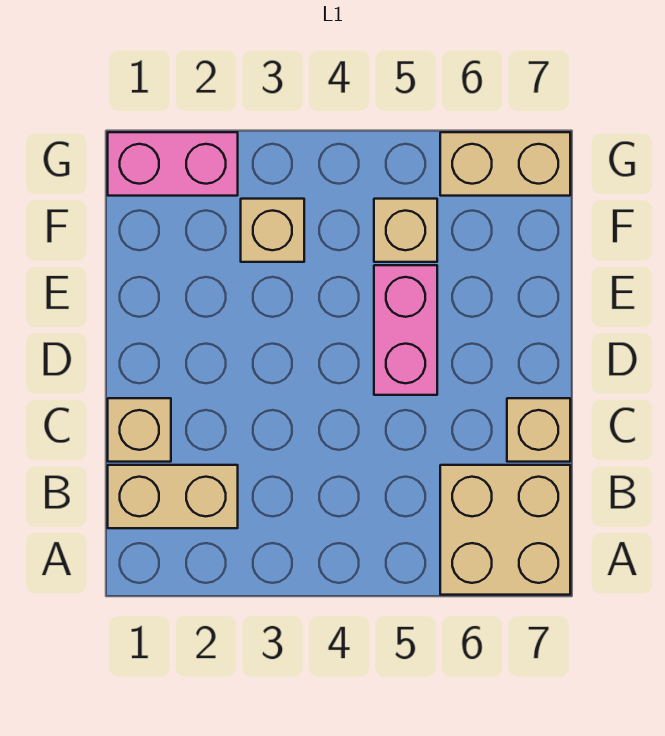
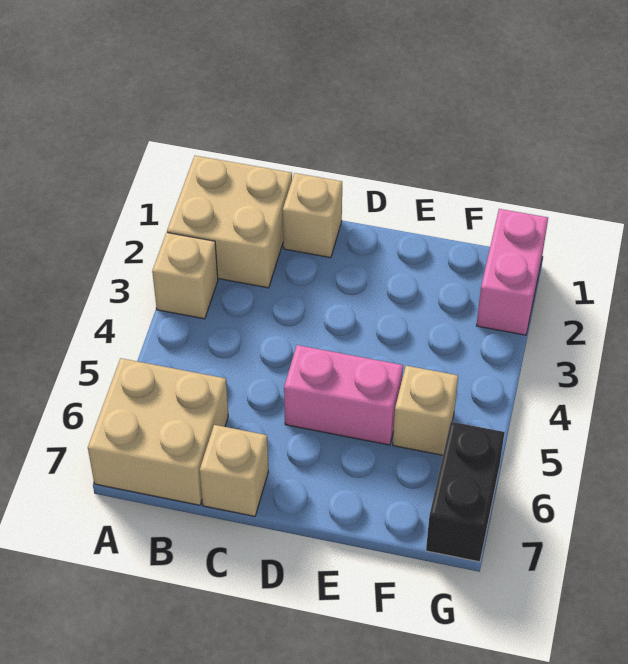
tan 1x2 brick [108,465,238,528] -> tan 2x2 brick [167,156,292,288]
tan 1x1 brick [241,199,304,262] -> tan 1x1 brick moved to [152,233,218,319]
tan 1x2 brick [440,132,570,196] -> black 1x2 brick [426,422,505,562]

